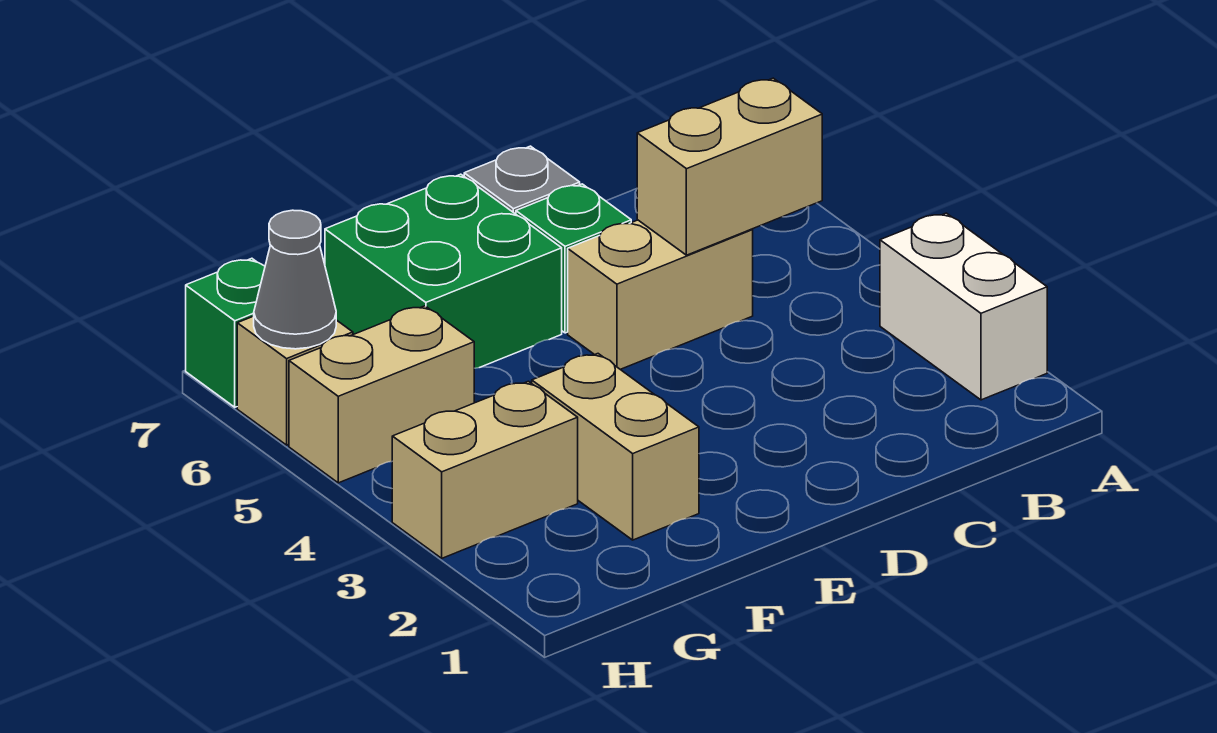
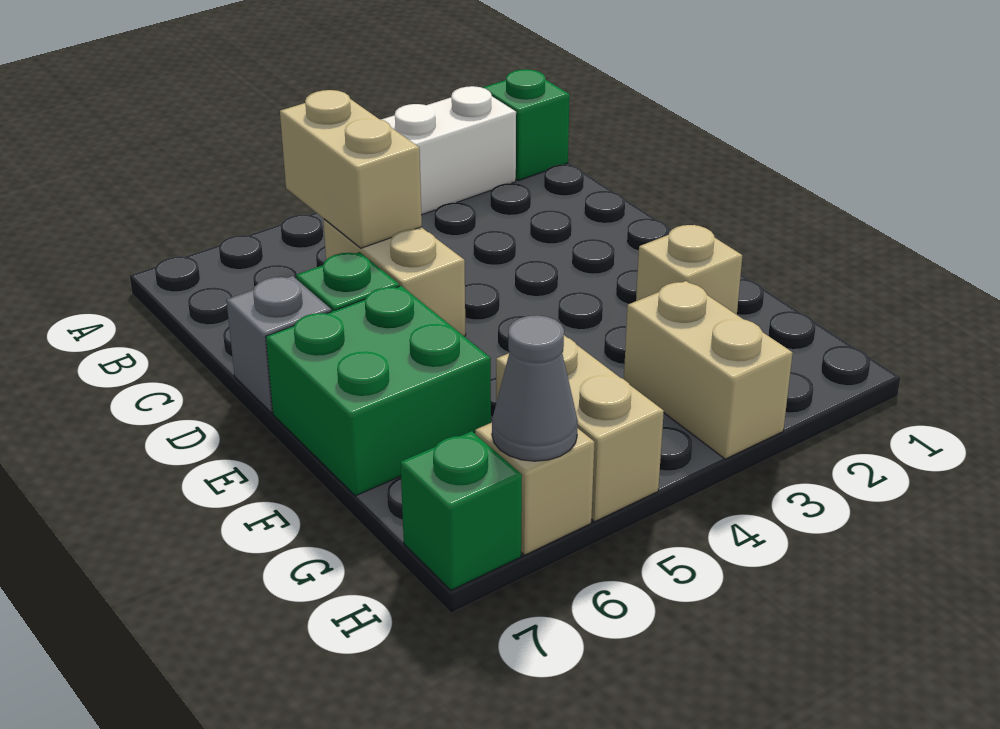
none -> green 1x1 brick [482,69,570,181]
tan 1x2 brick [532,354,699,540] -> tan 1x1 brick [636,225,742,315]

